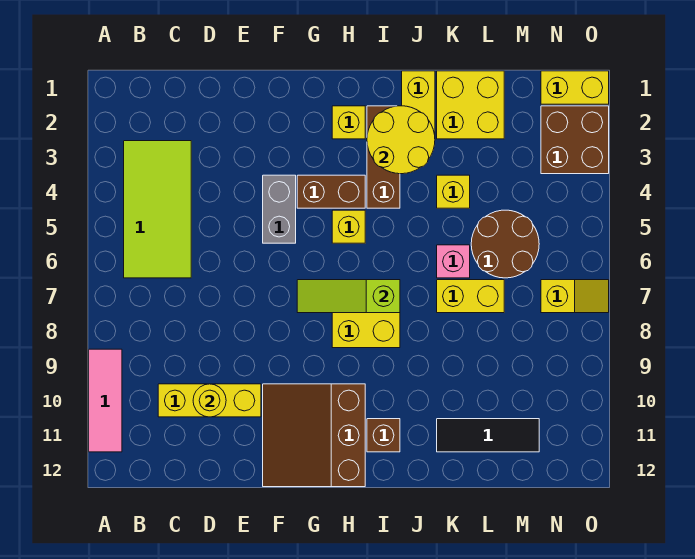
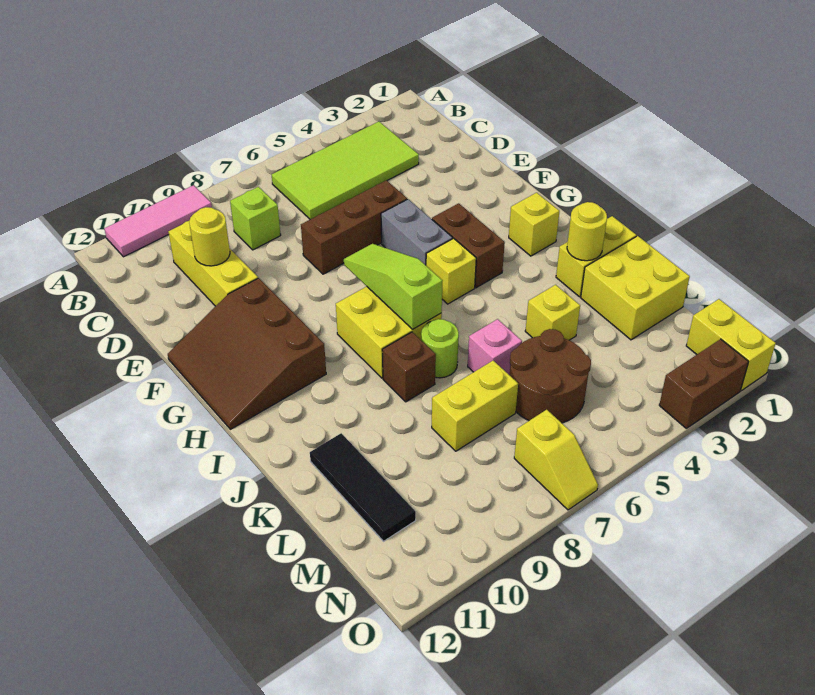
none -> lime 1x1 brick [230,187,281,250]
grey 1x2 brick [263,175,296,243] -> grey 1x2 brick turned to [381,199,453,265]
brown 3x3 slope [263,384,365,487] -> brown 3x3 slope turned to [168,278,326,429]
brown 1x3 brick [367,106,400,208] -> brown 1x3 brick moved to [301,180,407,274]
yellow 2x2 round brick [367,106,435,174] -> yellow 1x1 round brick [567,202,607,261]
brown 1x1 brick [367,419,400,452] -> brown 1x1 brick moved to [382,332,436,402]
none -> lime 1x1 round brick [421,319,459,378]
yellow 1x2 brick [437,280,504,313] -> yellow 1x2 brick turned to [432,361,518,451]
brown 2x2 brick [541,106,609,174] -> brown 1x2 brick [659,339,748,428]

